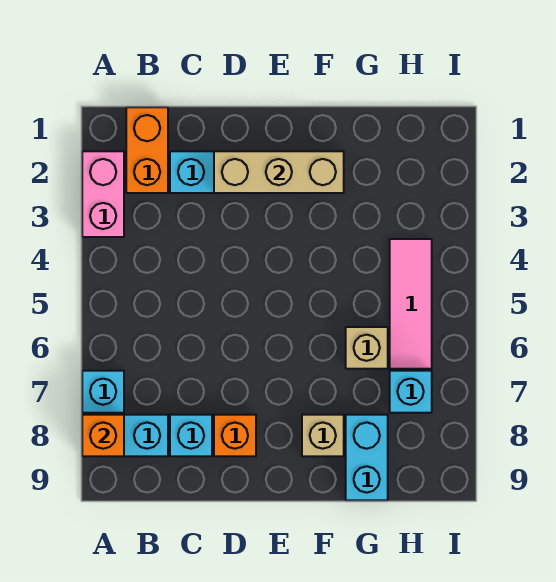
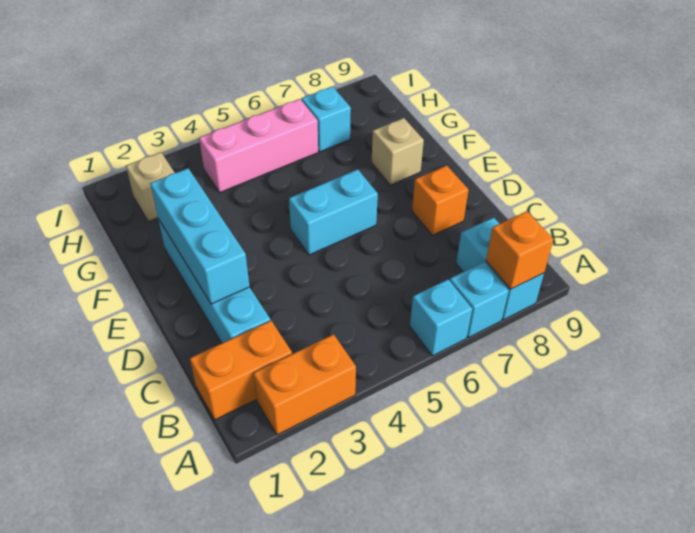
pink 1x2 brick [82,151,124,237] -> orange 1x2 brick [253,334,356,435]
cyan 1x1 brick [170,415,212,456] -> cyan 1x1 brick moved to [410,280,472,356]
tan 1x3 brick [214,151,344,193] -> cyan 1x3 brick [150,168,250,304]
tan 1x1 brick [346,327,388,369] -> tan 1x1 brick moved to [126,152,174,222]
cyan 1x2 brick [346,415,388,500] -> cyan 1x2 brick moved to [289,169,378,255]
pink 1x3 tile [390,239,432,369] -> pink 1x3 brick [199,99,318,192]

